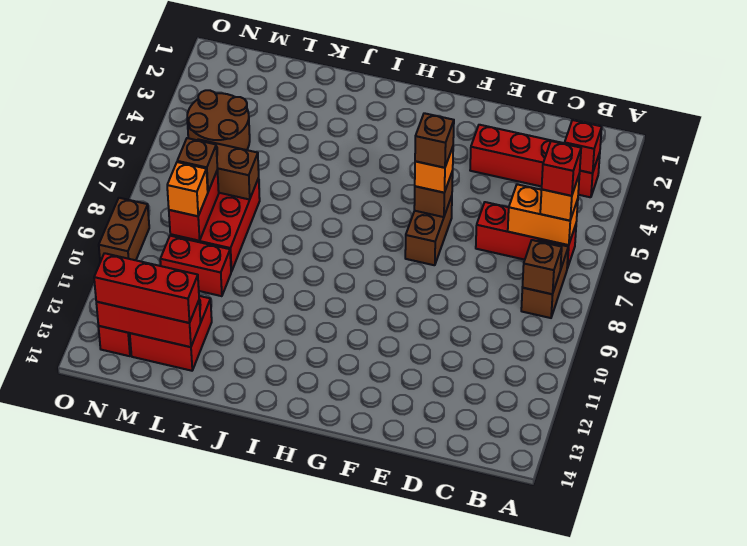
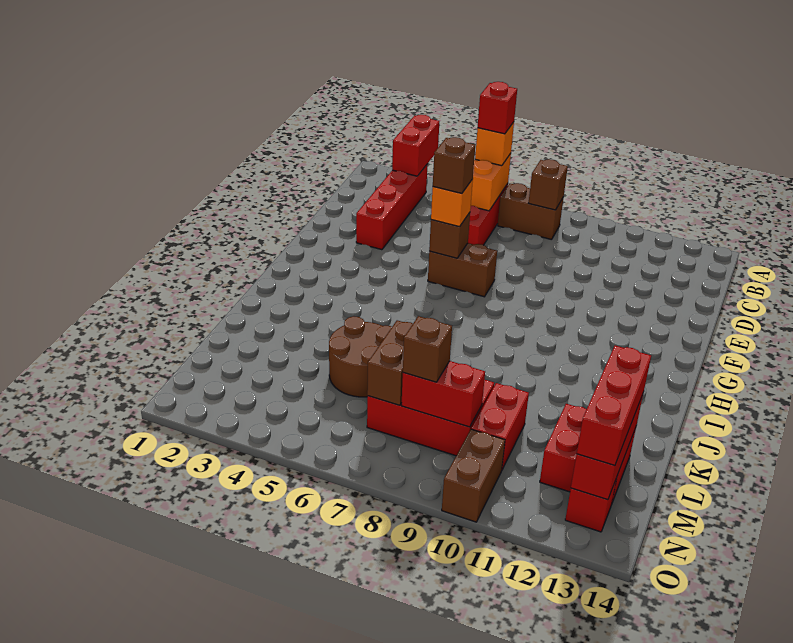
red 1x1 brick [565,120,602,173] -> red 1x2 brick [392,115,439,176]
brown 2x2 round brick [187,90,250,150] -> brown 2x2 round brick moved to [329,316,392,397]
orange 1x1 brick [167,162,208,216] -> none
brown 1x2 brick [99,198,149,262] -> brown 1x2 brick turned to [442,429,505,522]

